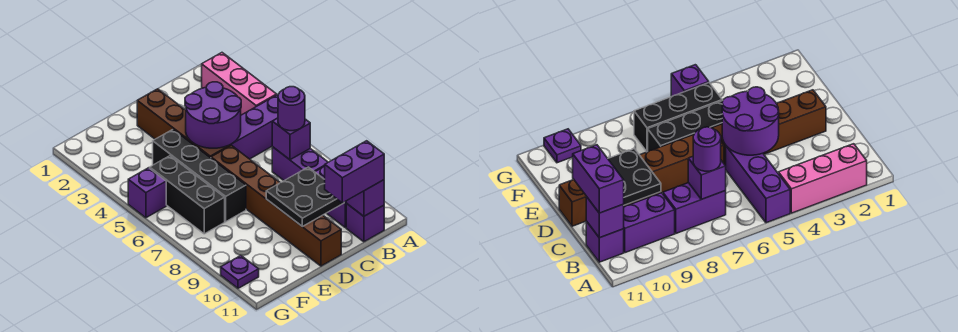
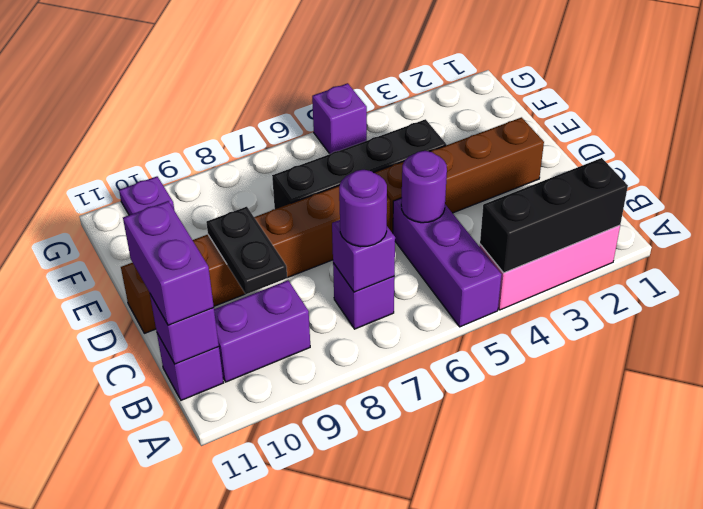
purple 1x2 brick [272,147,328,181] -> purple 1x1 brick [333,263,394,329]
purple 2x2 round brick [185,82,241,148] -> purple 1x1 round brick [401,151,447,223]
black 2x2 plate [266,167,344,226] -> black 1x2 plate [206,207,287,294]
black 1x3 brick [150,156,225,234] -> black 1x3 brick moved to [480,158,628,273]

